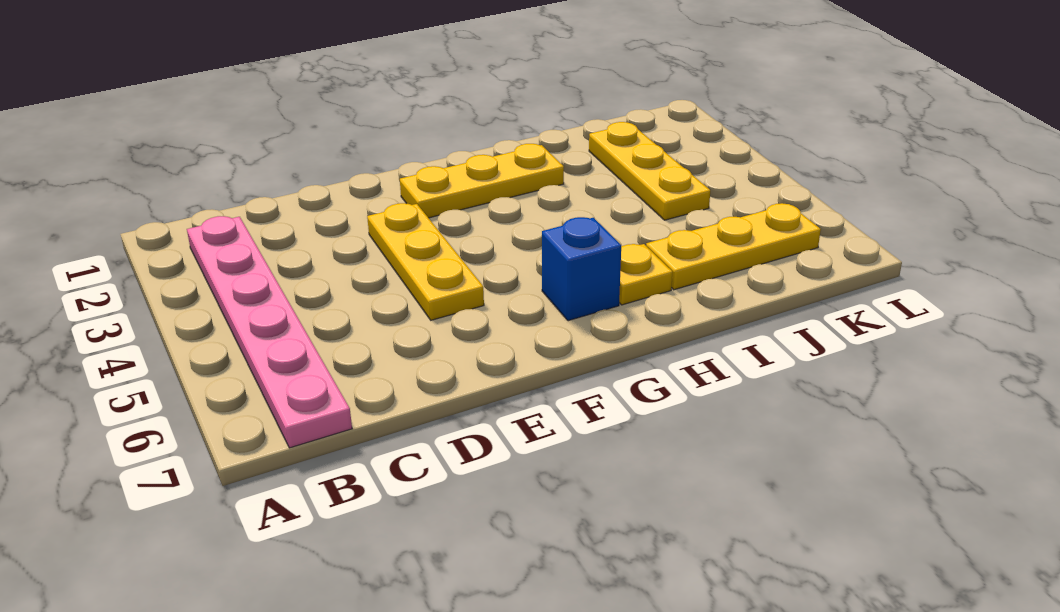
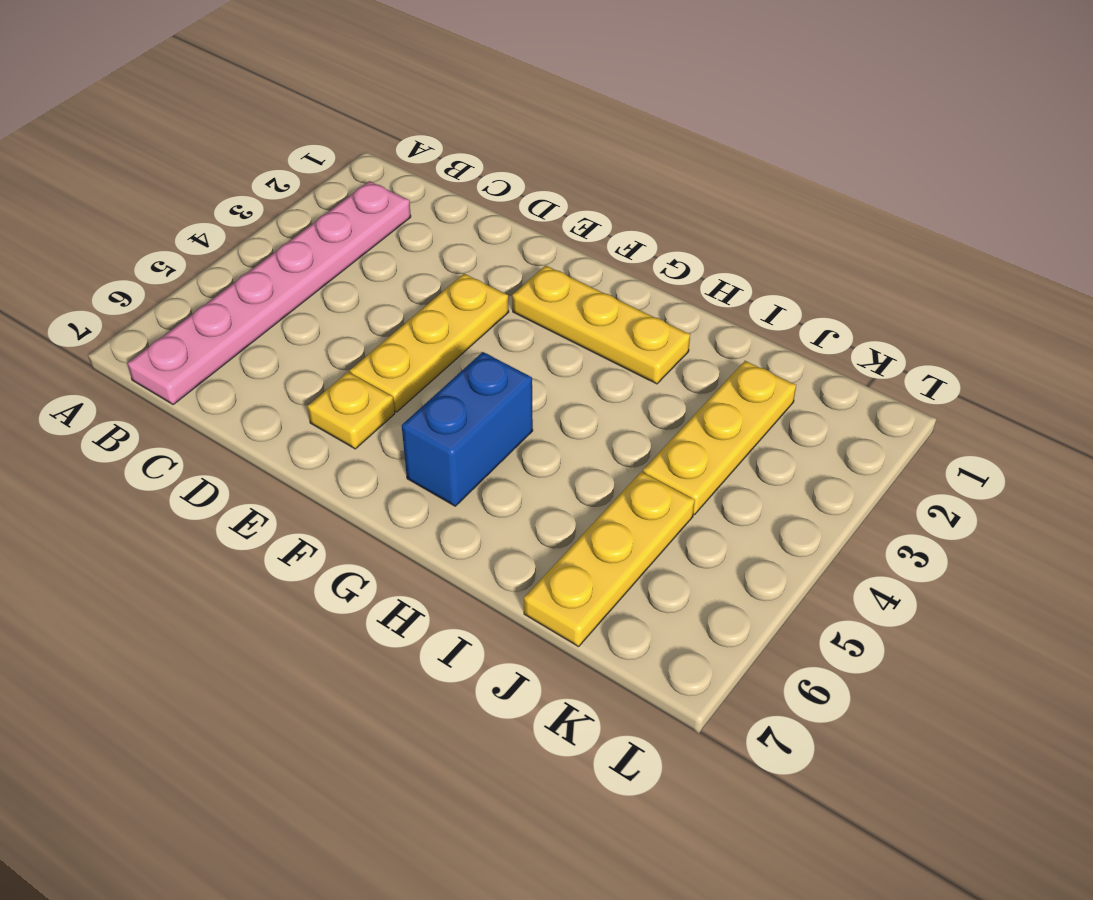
blue 1x1 brick [542,217,621,321] -> blue 1x2 brick [402,352,533,506]
yellow 1x1 plate [619,244,672,305] -> yellow 1x1 plate moved to [307,372,395,449]
yellow 1x3 plate [646,203,821,290] -> yellow 1x3 plate turned to [524,472,695,647]

